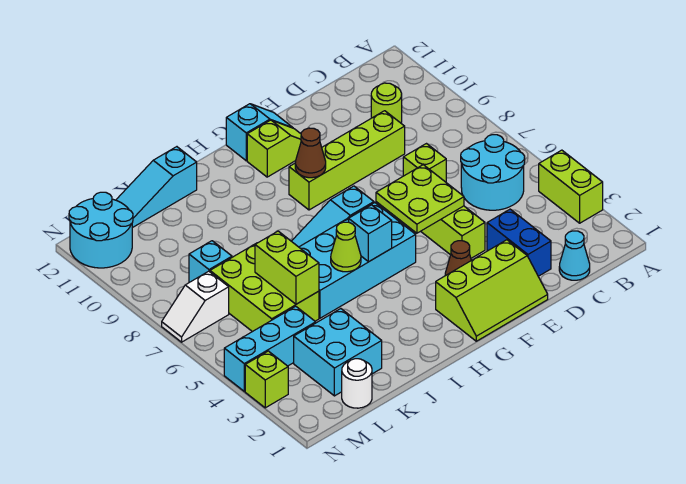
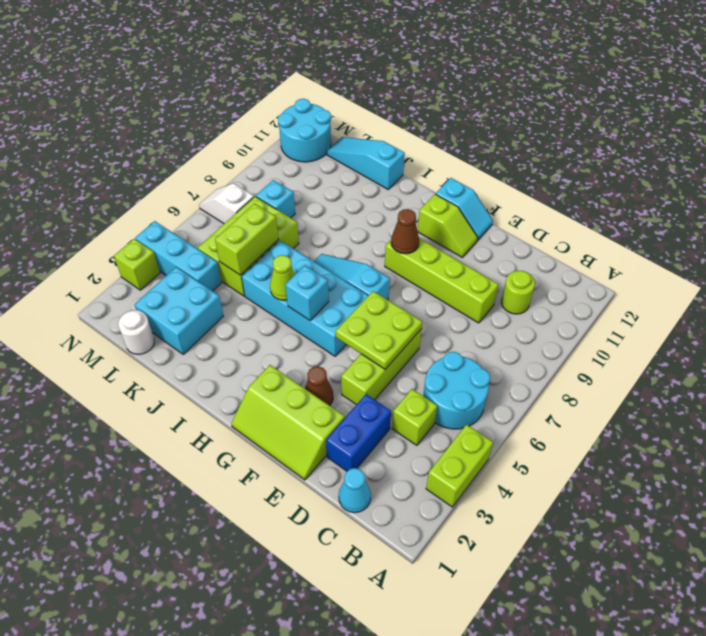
lime 1x1 brick [403,144,446,182] -> lime 1x1 brick moved to [392,389,437,445]

